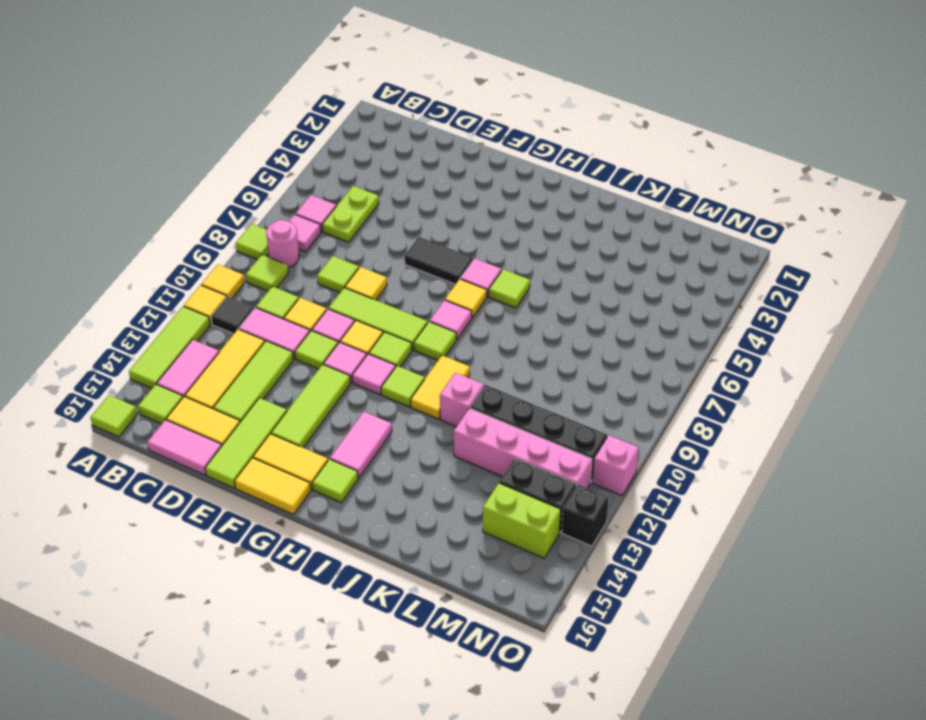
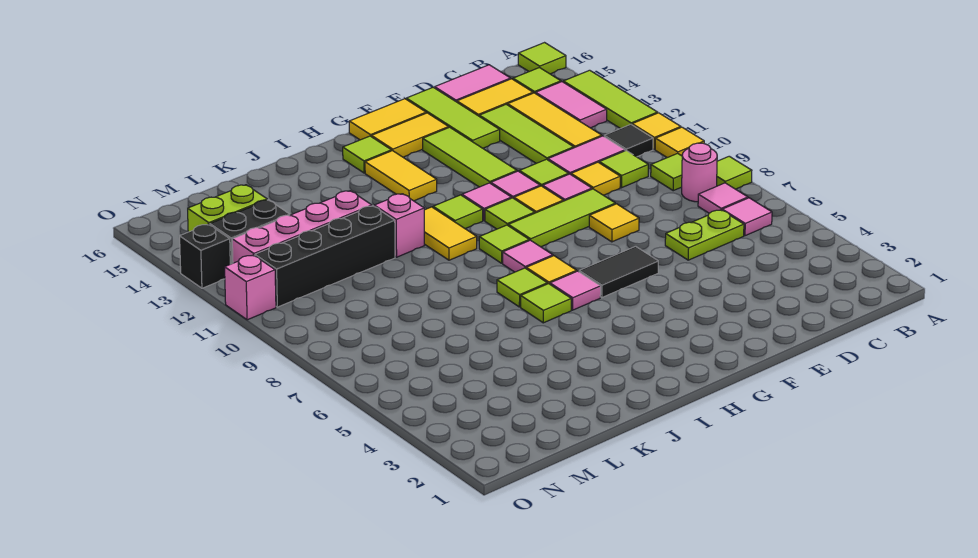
lime 1x2 plate [322,186,379,242] -> lime 1x2 plate turned to [665,210,744,260]
lime 1x1 tile [317,256,359,293] -> lime 1x1 tile moved to [497,268,547,307]
pink 1x2 tile [330,412,392,478] -> yellow 1x2 tile [365,151,437,201]

